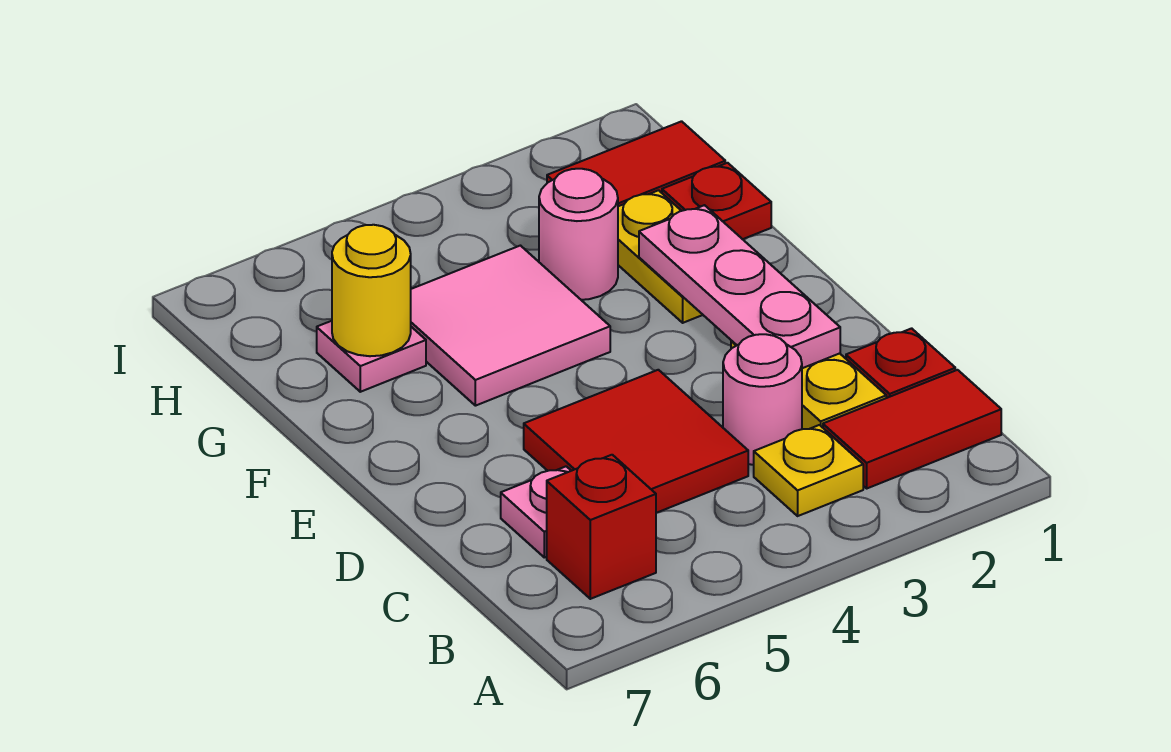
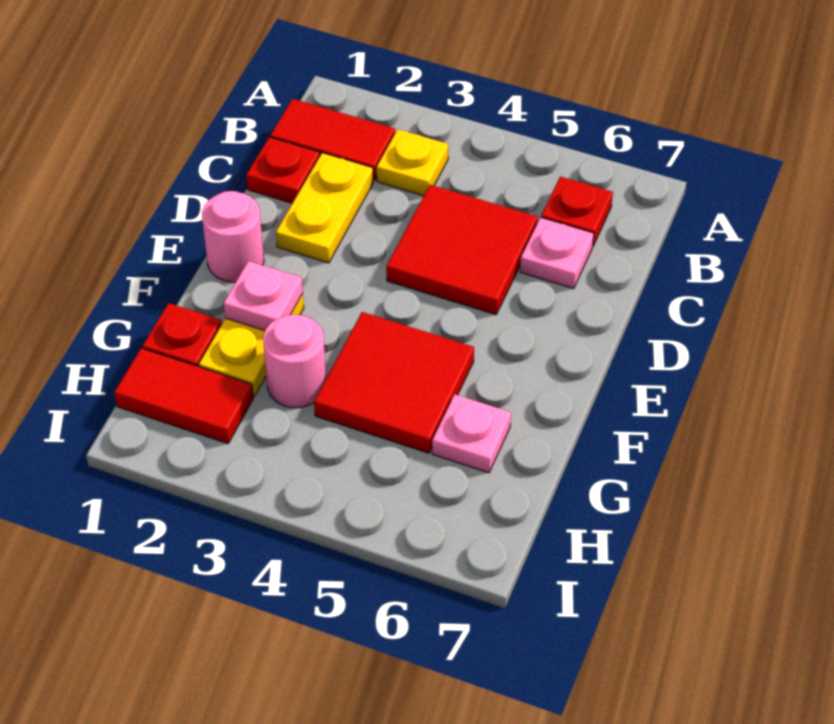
red 1x1 brick [547,455,656,599] -> red 1x1 plate [541,177,613,246]
pink 1x1 round brick [723,334,802,465] -> pink 1x1 round brick moved to [202,191,264,282]
pink 1x3 plate [639,205,840,368] -> pink 1x1 plate [224,261,303,331]
pink 2x2 tile [411,246,610,406] -> red 2x2 tile [314,312,474,453]
yellow 1x1 round brick [332,225,411,356] -> none

